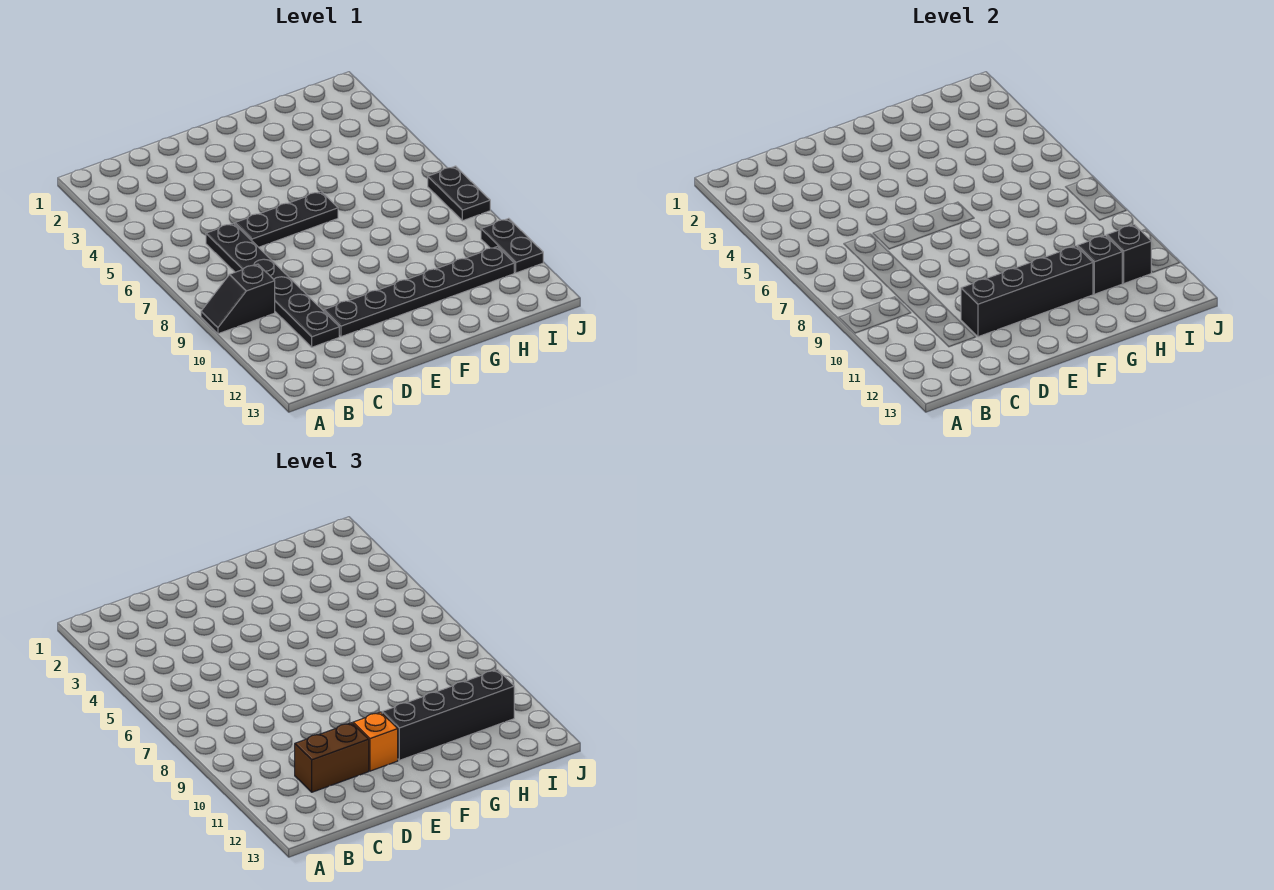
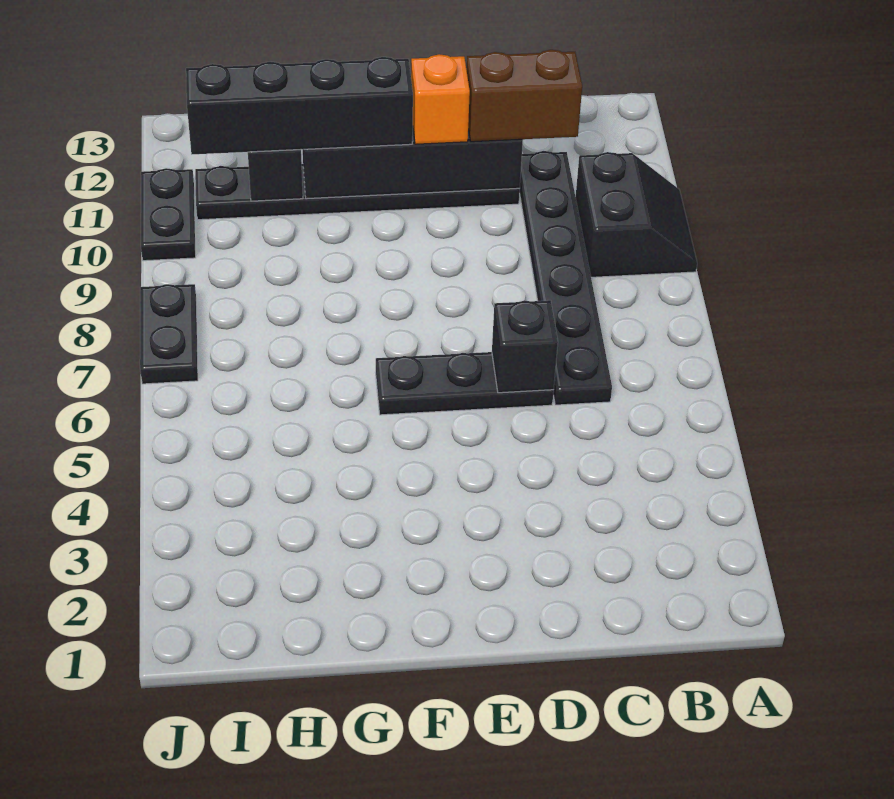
black 1x2 slope [201,264,275,334] -> black 2x2 slope [576,152,697,277]
black 1x1 brick [1107,225,1151,283] -> black 1x1 brick moved to [492,300,558,393]

